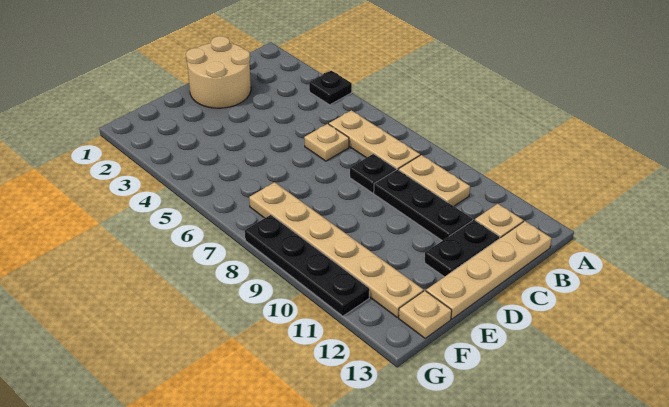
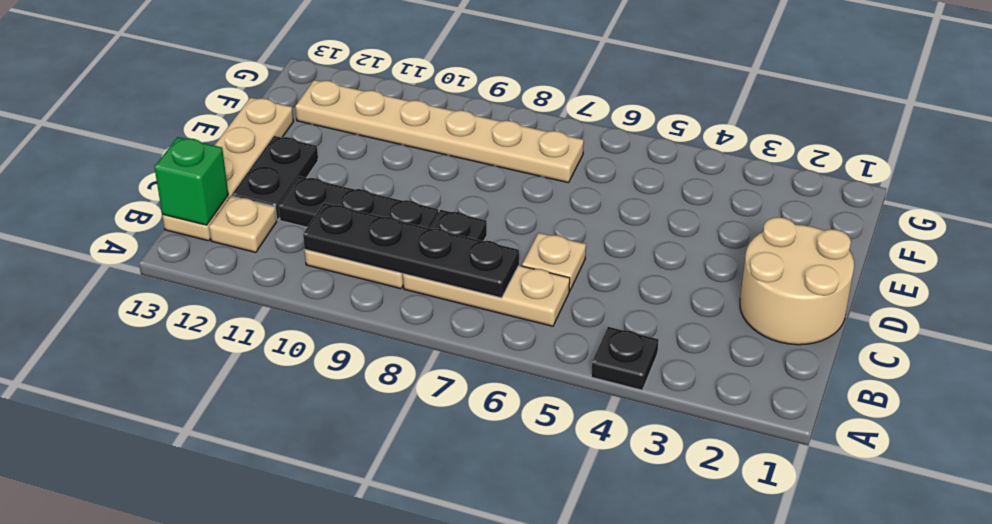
none -> green 1x1 brick [154,137,228,225]
tan 1x1 plate [399,291,452,338] -> none
black 1x4 plate [245,215,369,316] -> black 1x4 plate moved to [303,203,519,298]

